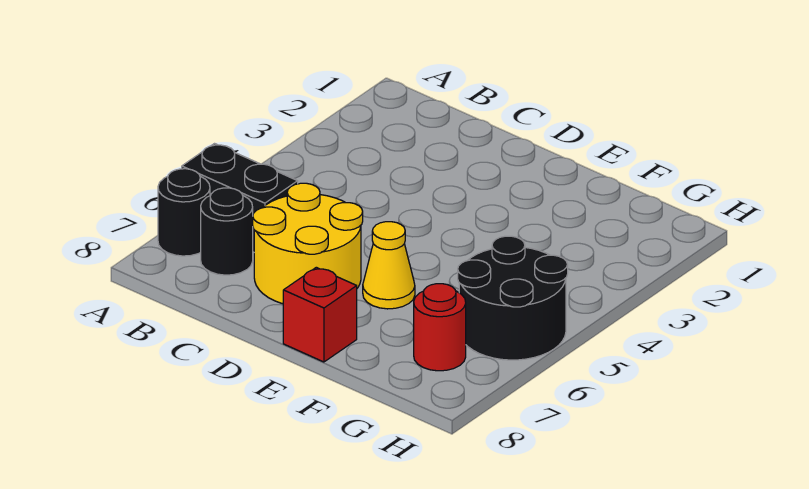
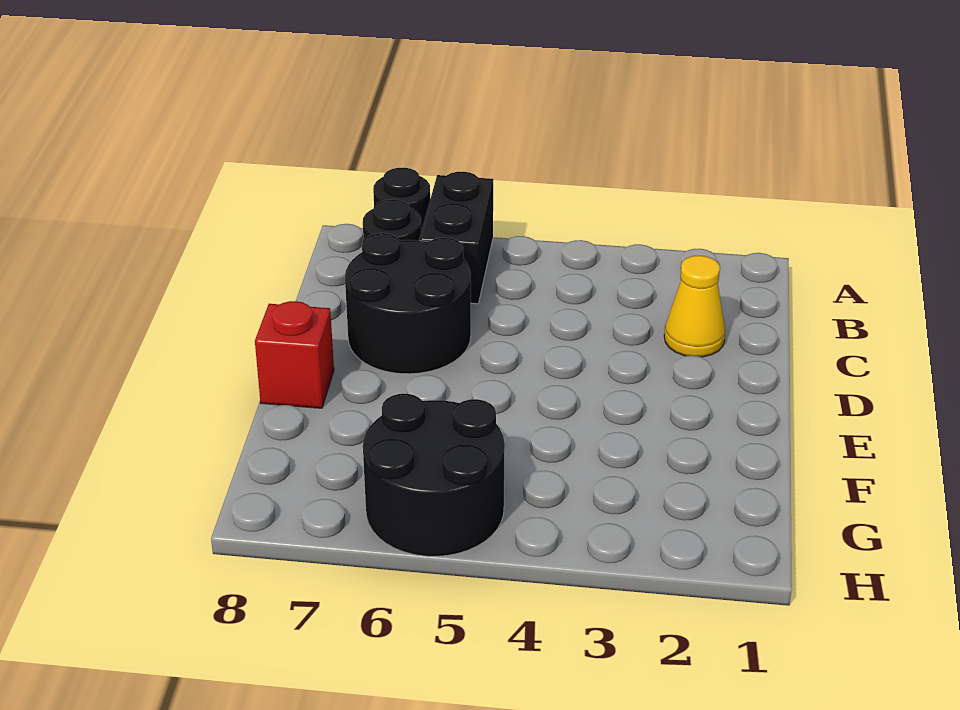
yellow 2x2 round brick [253,183,363,304] -> black 2x2 round brick [345,233,471,374]
yellow 1x1 cone [363,222,415,309] -> yellow 1x1 cone moved to [664,256,725,357]
red 1x1 round brick [414,284,466,371] -> none

